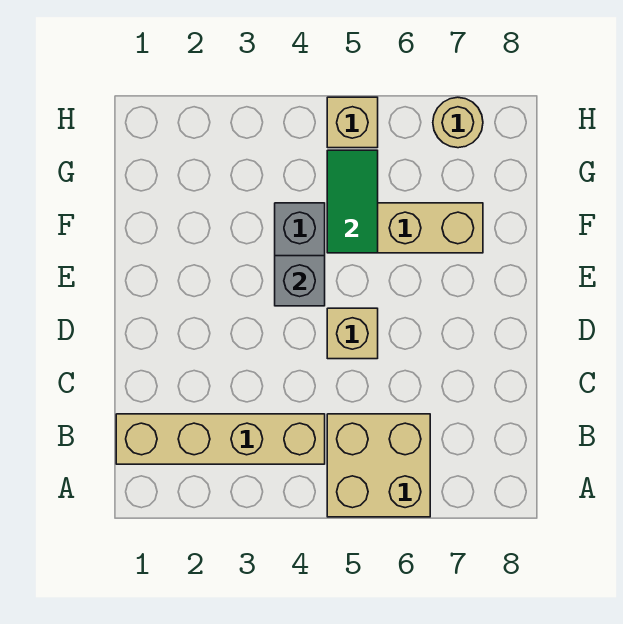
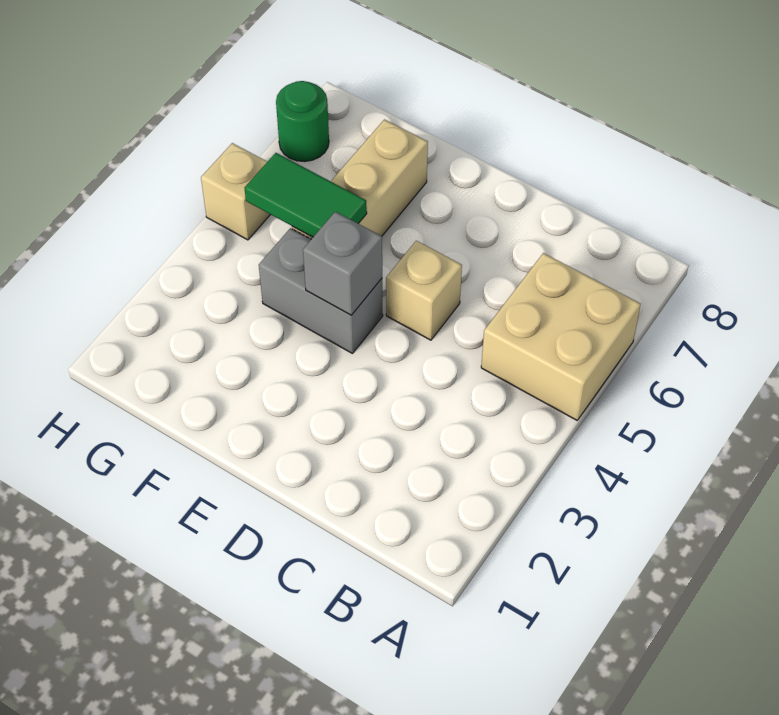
tan 1x4 brick [116,414,325,464] -> none
tan 1x1 round brick [433,97,483,148] -> green 1x1 round brick [276,81,329,162]

